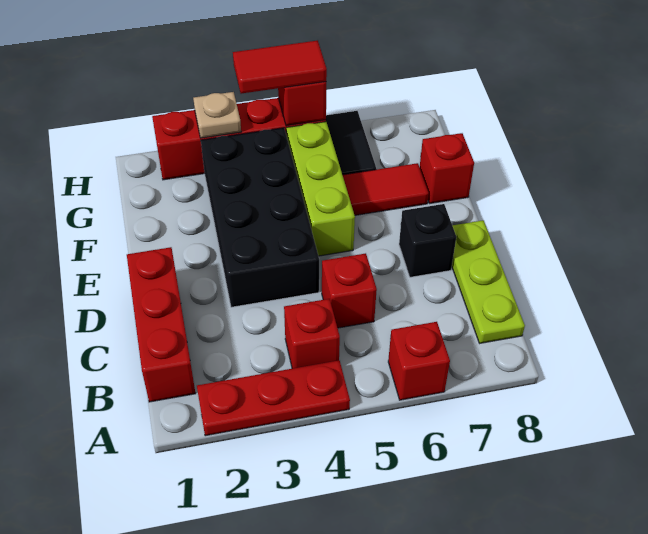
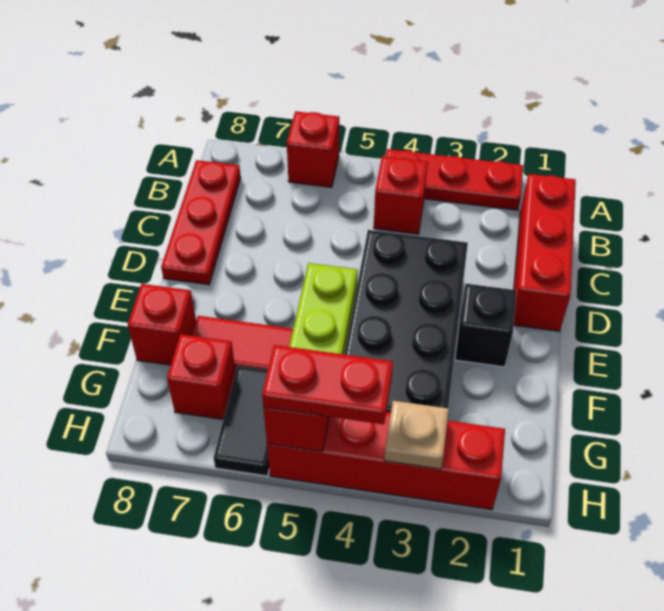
lime 1x3 plate [452,220,525,343] -> red 1x3 plate [161,160,241,285]
red 1x1 brick [322,253,377,328] -> red 1x1 brick moved to [167,334,236,419]
black 1x1 brick [399,204,456,277] -> black 1x1 brick moved to [455,284,517,367]
red 1x2 tile [233,40,327,94] -> red 1x2 plate [262,345,393,424]

